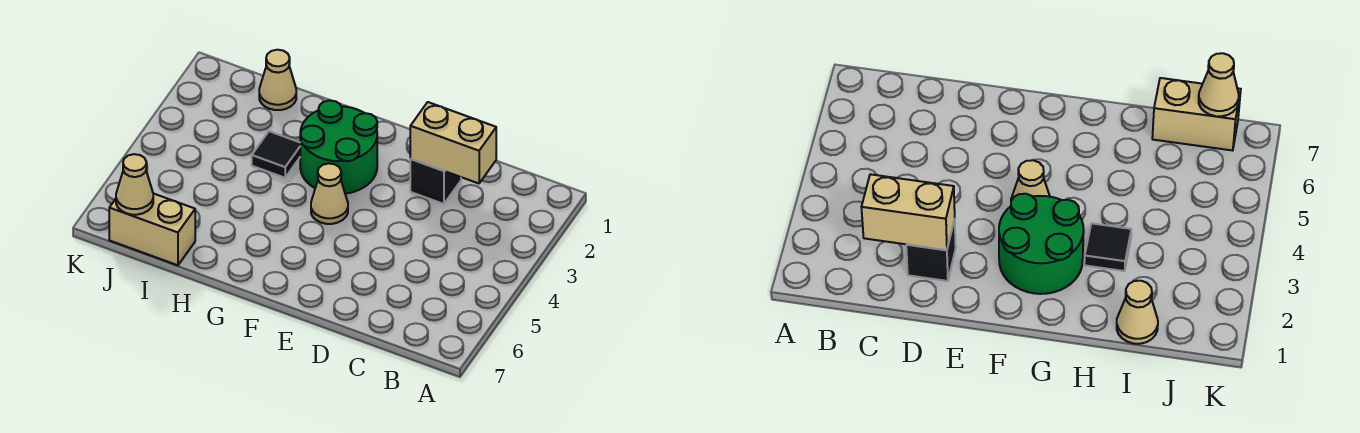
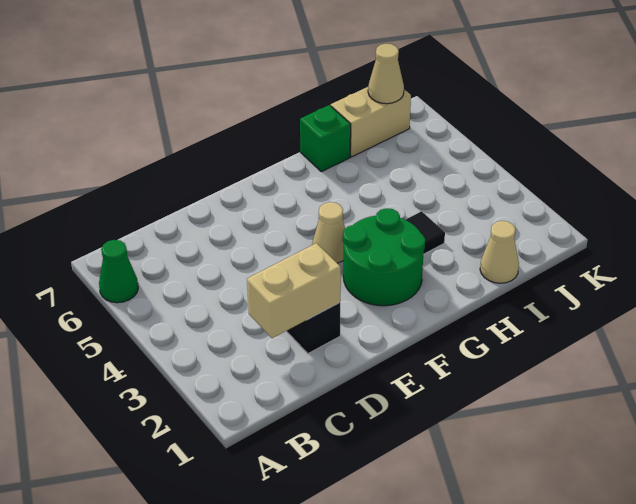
none -> green 1x1 cone [99,240,138,303]
none -> green 1x1 brick [300,105,351,172]

